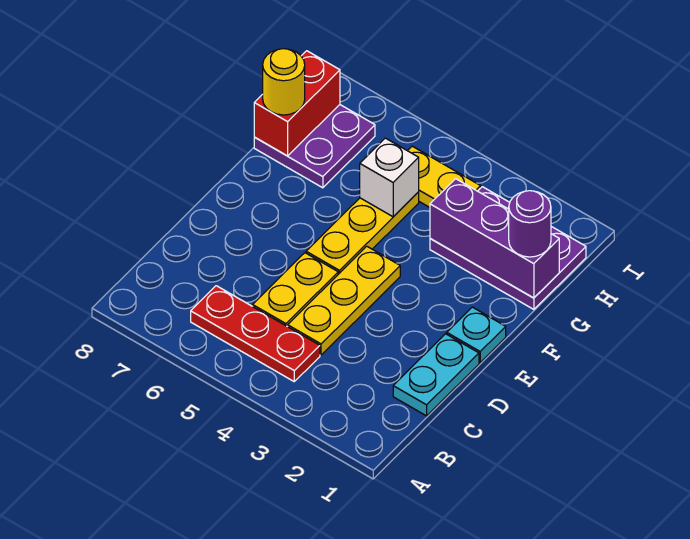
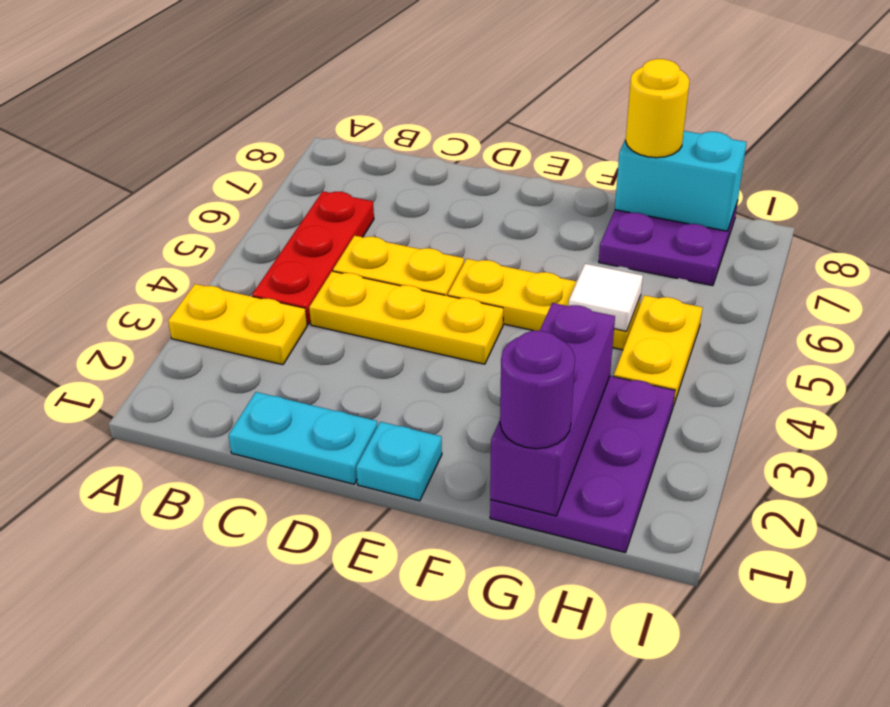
none -> yellow 1x2 plate [168,284,307,365]
white 1x1 brick [360,138,419,217] -> white 1x1 tile [569,264,643,331]
red 1x2 brick [254,51,340,156] -> cyan 1x2 brick [615,131,747,231]

